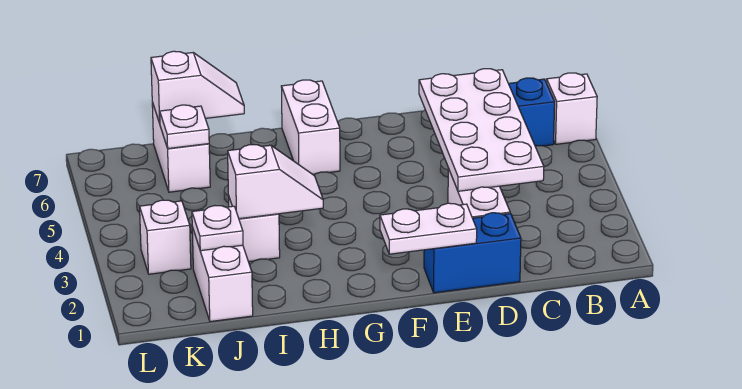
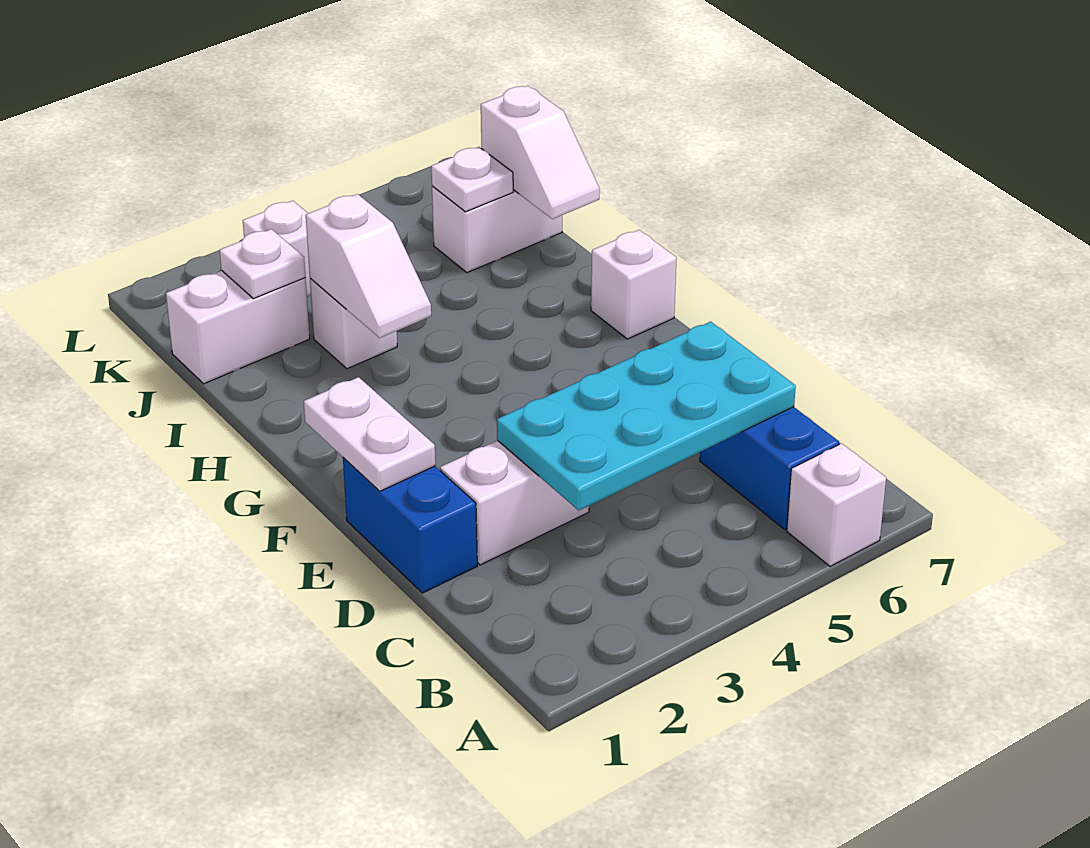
white 2x4 plate [419,69,544,191] -> cyan 2x4 plate [497,322,796,510]
white 1x2 brick [281,80,340,174] -> white 1x1 brick [591,230,677,339]

